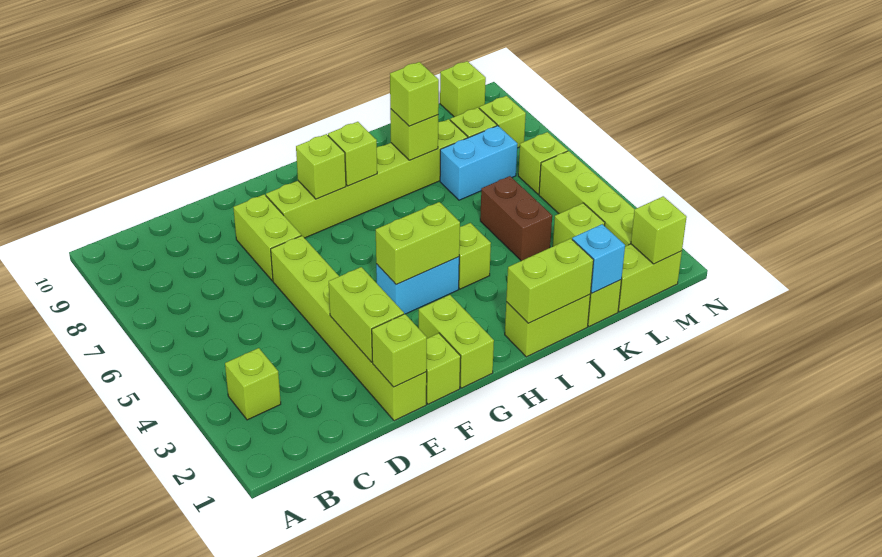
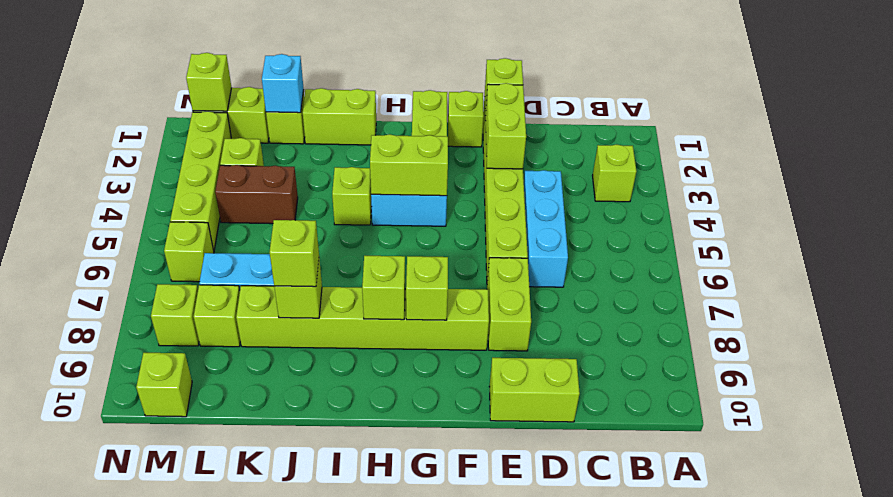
none -> cyan 1x3 brick [524,170,568,287]
lime 1x2 brick [506,238,594,323] -> lime 1x2 brick moved to [489,358,580,422]
brown 1x2 brick [480,176,552,261] -> brown 1x2 brick turned to [215,165,298,224]

